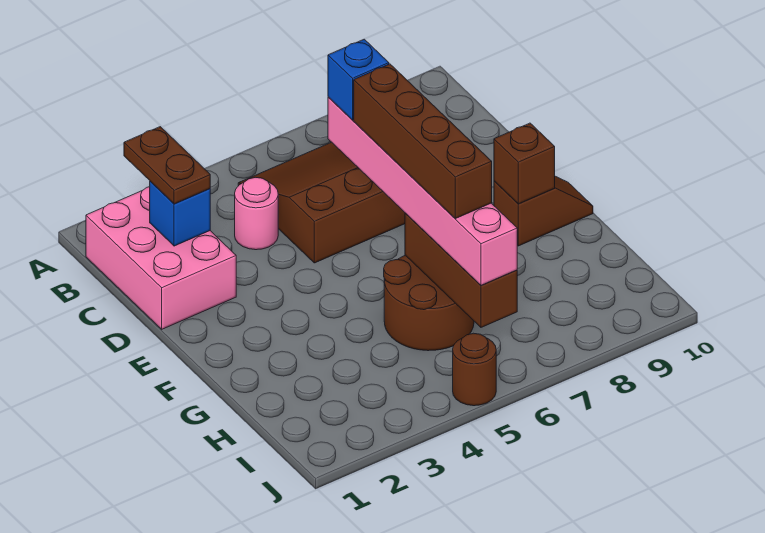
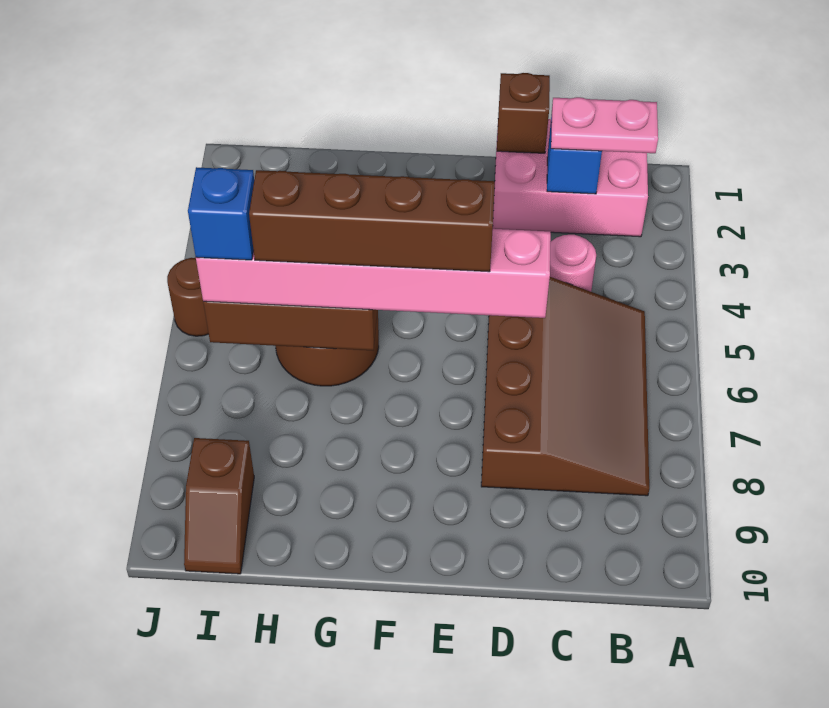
brown 1x2 plate [124,127,210,204] -> pink 1x2 plate [551,97,658,153]
blue 1x1 brick [328,39,389,120] -> blue 1x1 brick moved to [188,167,254,260]
brown 1x2 slope [494,176,593,246] -> brown 1x2 slope moved to [184,438,254,574]
brown 1x1 brick [494,123,555,204] -> brown 1x1 brick moved to [497,73,550,153]

